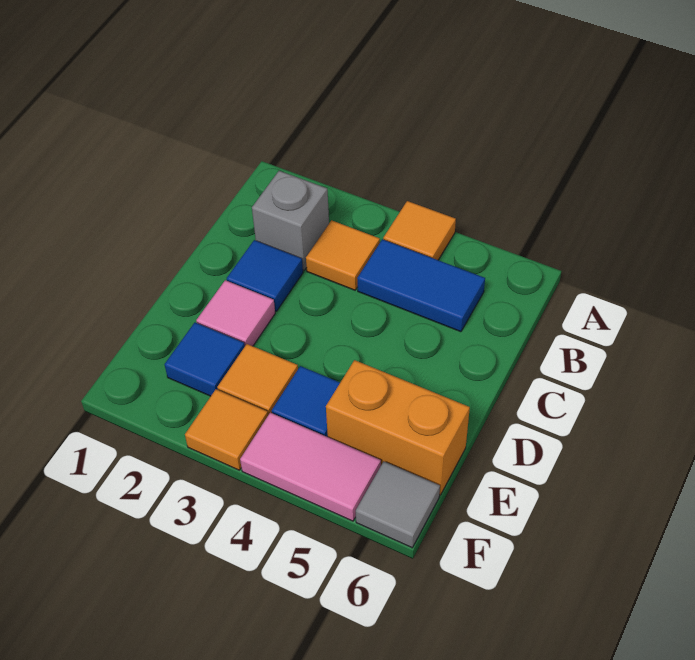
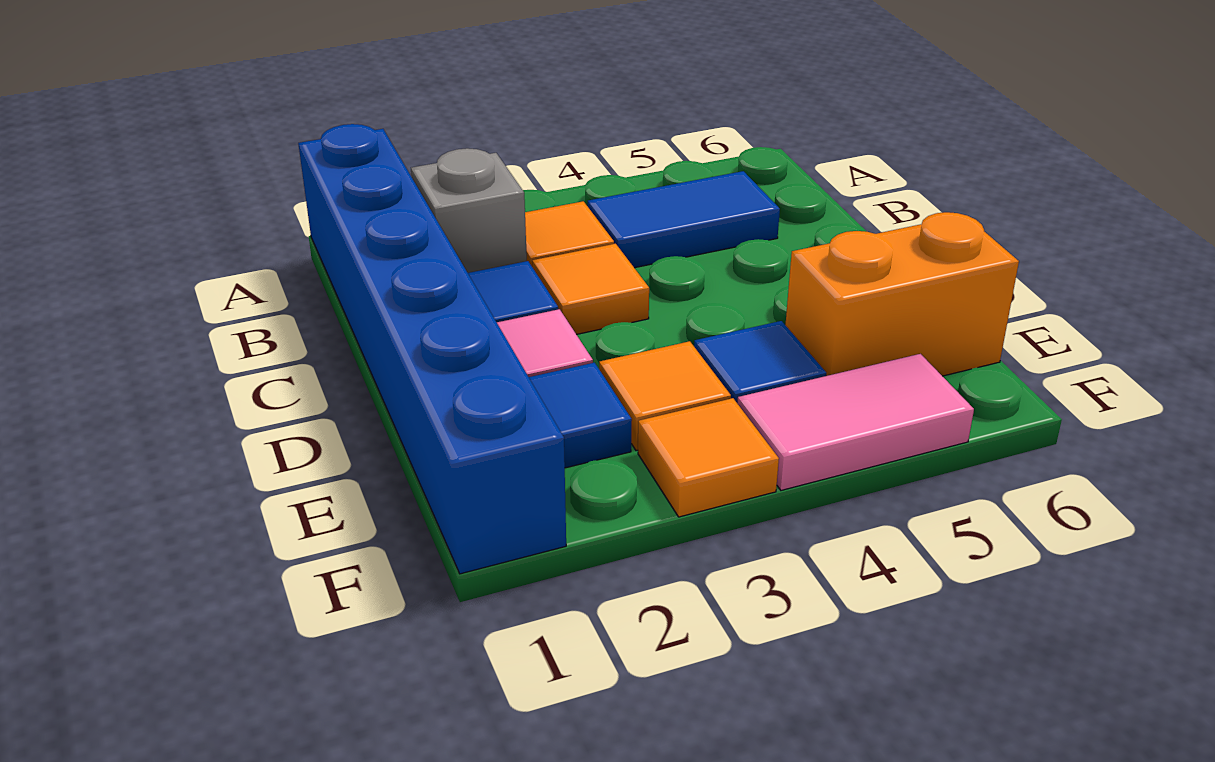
none -> blue 1x6 brick [298,124,566,574]
orange 1x1 tile [383,201,456,260] -> orange 1x1 tile moved to [532,244,649,334]
grey 1x1 tile [356,462,440,548] -> none

